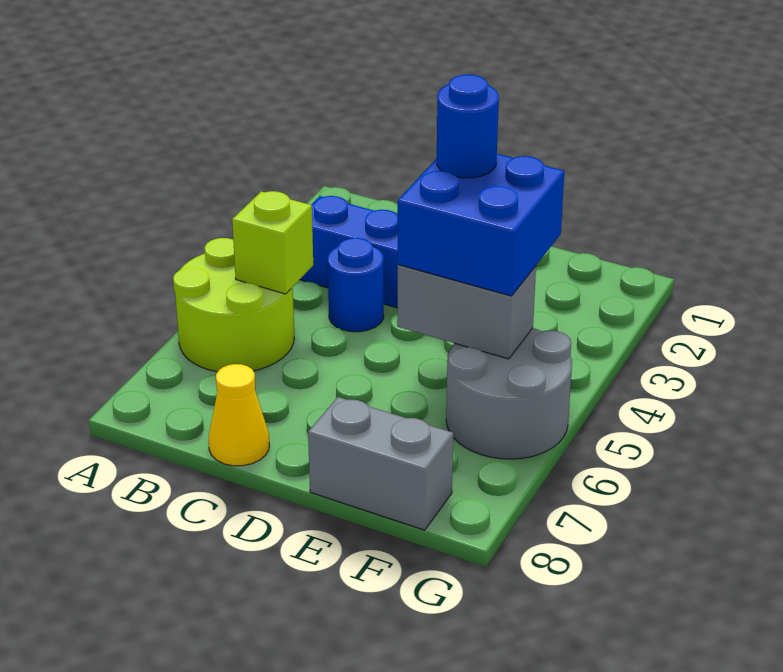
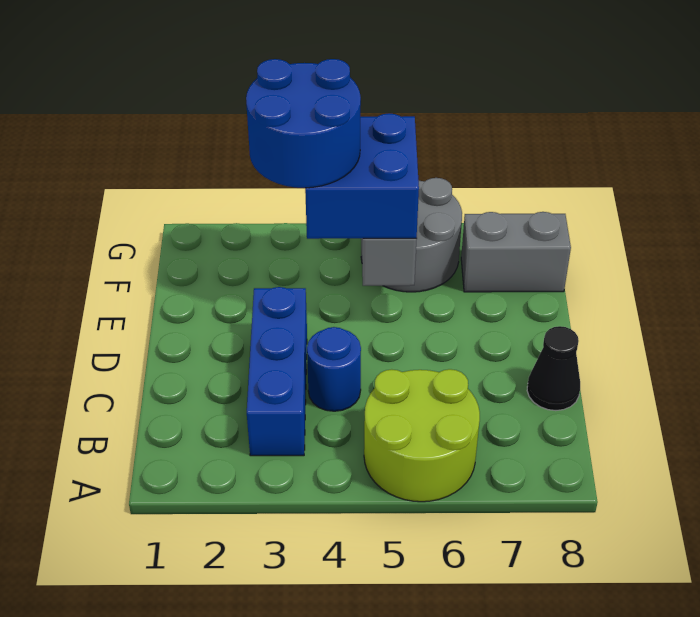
lime 1x1 brick [232,191,313,294] -> none
yellow 1x1 cone [209,364,269,466] -> black 1x1 cone [527,326,580,411]
blue 1x1 round brick [437,74,499,178] -> blue 2x2 round brick [246,59,361,188]
grey 1x2 brick [308,397,453,530] -> grey 1x2 brick turned to [461,212,571,292]

